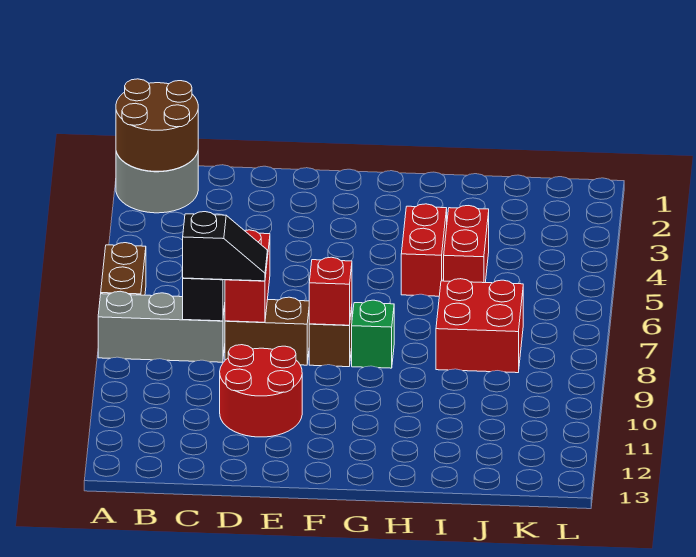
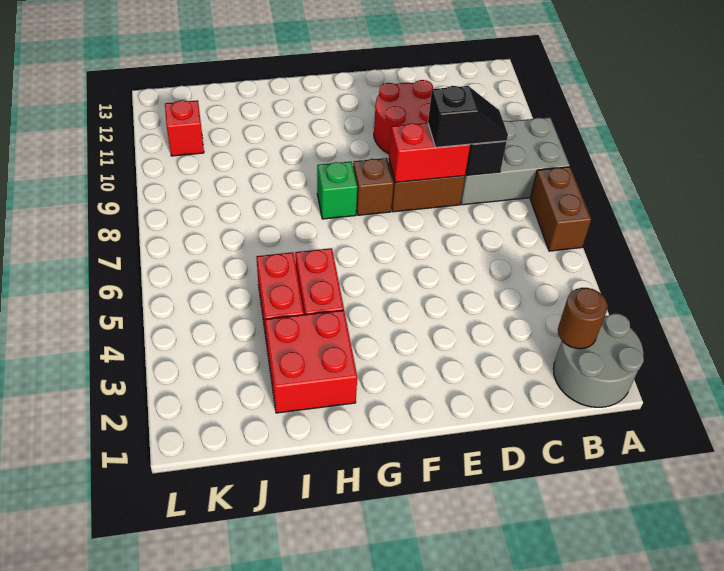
brown 2x2 round brick [116,79,198,171] -> brown 1x1 round brick [558,288,608,349]
grey 1x3 brick [98,291,225,362] -> grey 2x3 brick [461,117,570,205]
black 1x2 slope [183,212,268,281] -> black 1x2 slope turned to [428,86,508,147]
red 1x2 brick [225,230,270,322] -> red 1x2 brick turned to [389,123,470,182]
red 1x1 brick [309,257,352,325] -> red 1x1 brick moved to [165,100,204,156]
red 2x2 brick [436,279,523,373] -> red 2x2 brick moved to [265,310,357,413]

